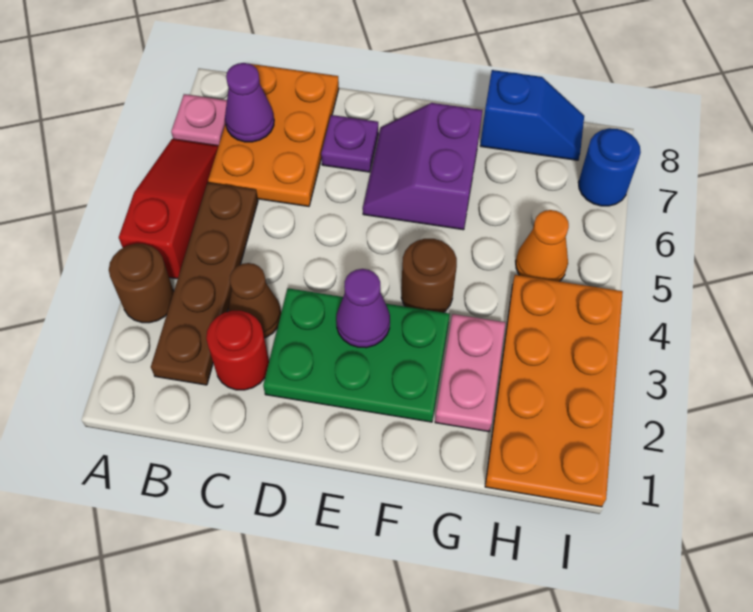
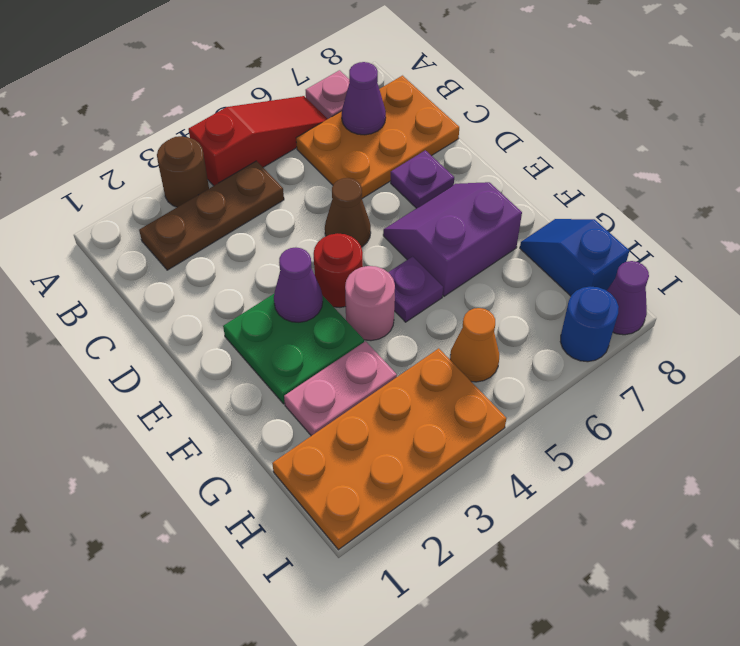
brown 1x4 plate [151,182,258,385] -> brown 1x3 plate [139,161,284,270]
red 1x1 round brick [206,311,269,390] -> red 1x1 round brick moved to [314,233,363,307]
brown 1x1 cone [228,263,281,338] -> brown 1x1 cone moved to [325,178,371,247]
green 2x3 plate [263,288,450,422] -> green 2x2 plate [223,294,364,404]
brown 1x1 round brick [401,239,457,313] -> pink 1x1 round brick [345,266,395,341]
none -> purple 1x1 plate [388,256,443,322]
blue 1x2 slope [480,70,584,160] -> blue 1x2 slope turned to [520,219,629,296]
none -> purple 1x1 cone [607,261,649,335]

